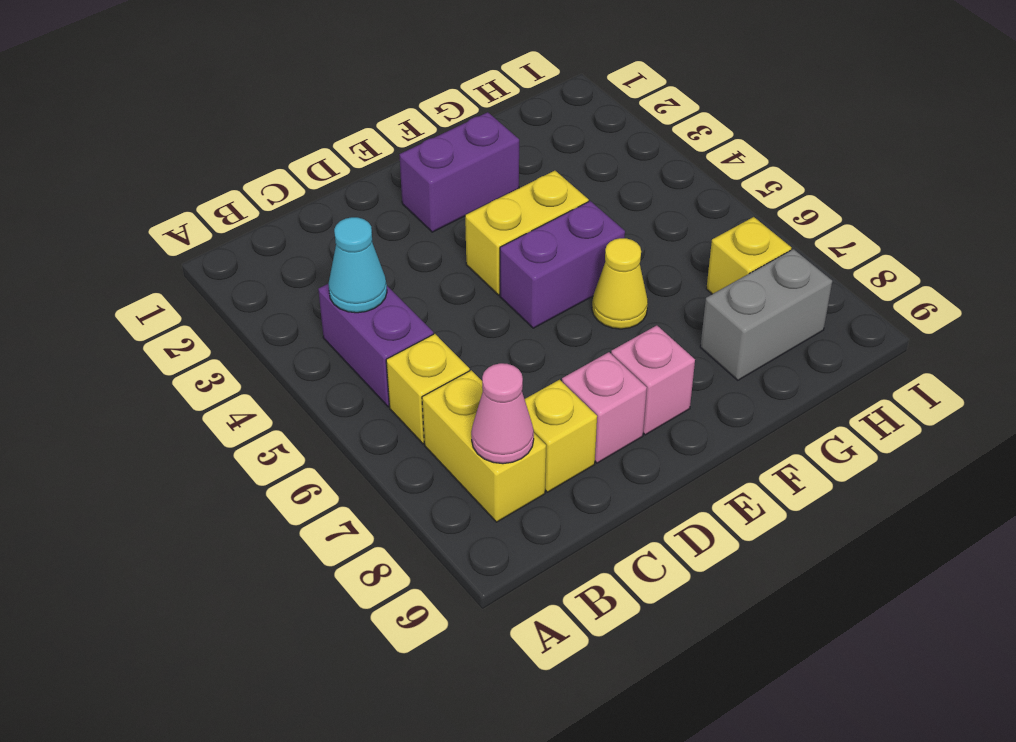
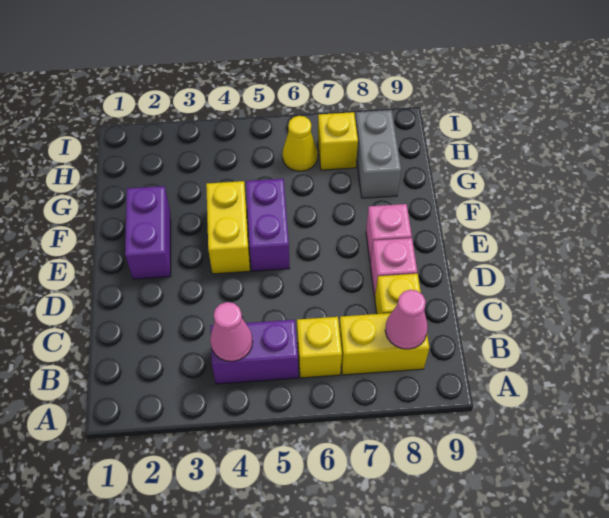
cyan 1x1 cone [328,217,387,313] -> pink 1x1 cone [210,302,253,361]
yellow 1x1 cone [592,238,648,329] -> yellow 1x1 cone moved to [282,116,318,171]

